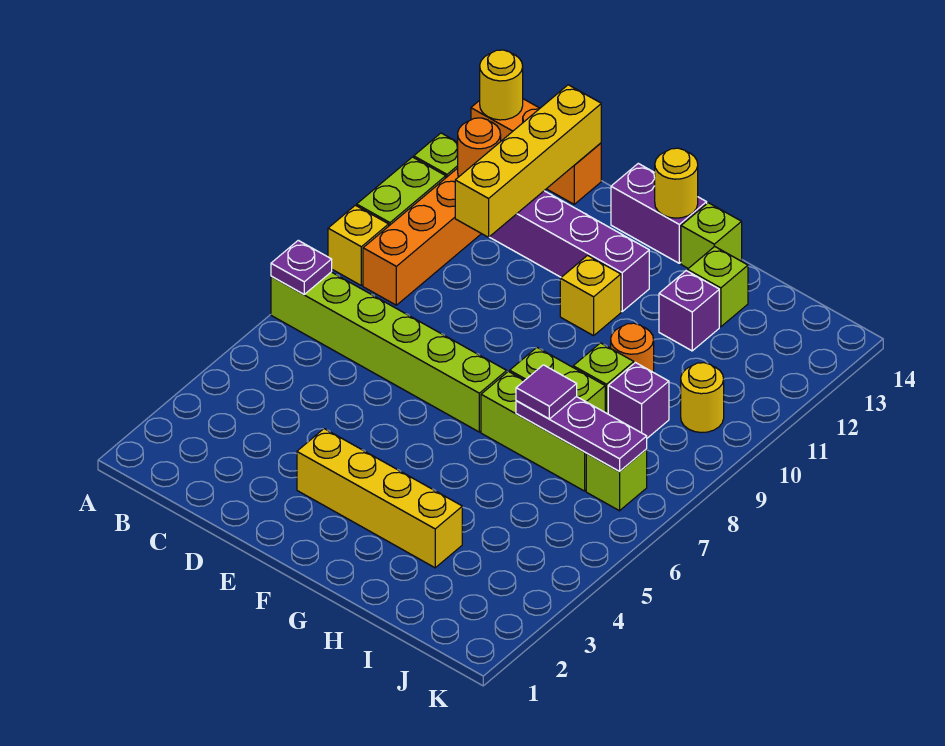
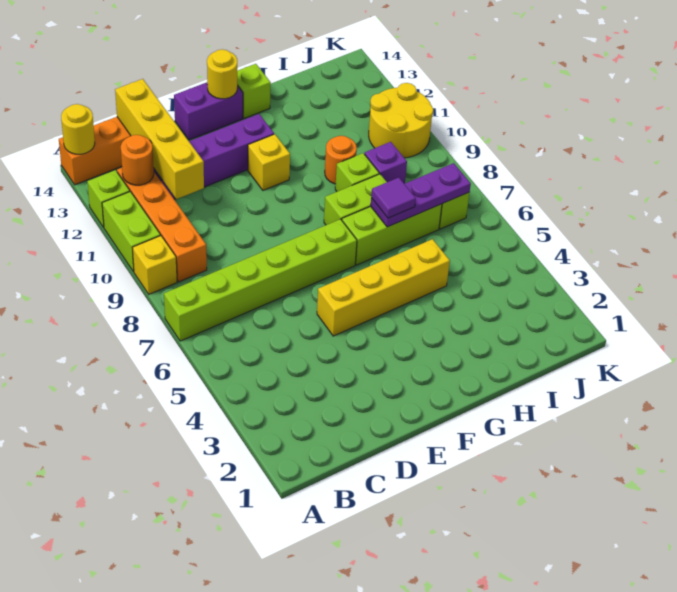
purple 1x1 plate [271,240,332,294] -> none
yellow 1x4 brick [297,429,462,568] -> yellow 1x4 brick moved to [317,239,450,336]
purple 1x1 brick [659,271,719,351] -> none
lime 1x1 brick [688,247,748,327] -> none
yellow 1x1 round brick [681,363,724,433] -> yellow 2x2 round brick [369,83,433,158]

